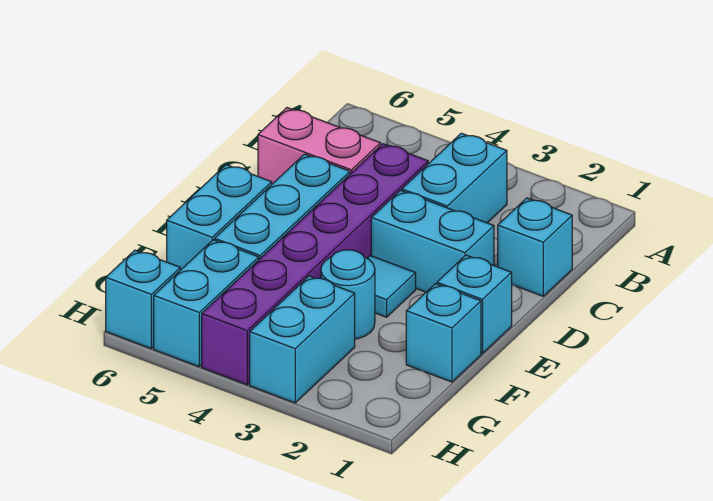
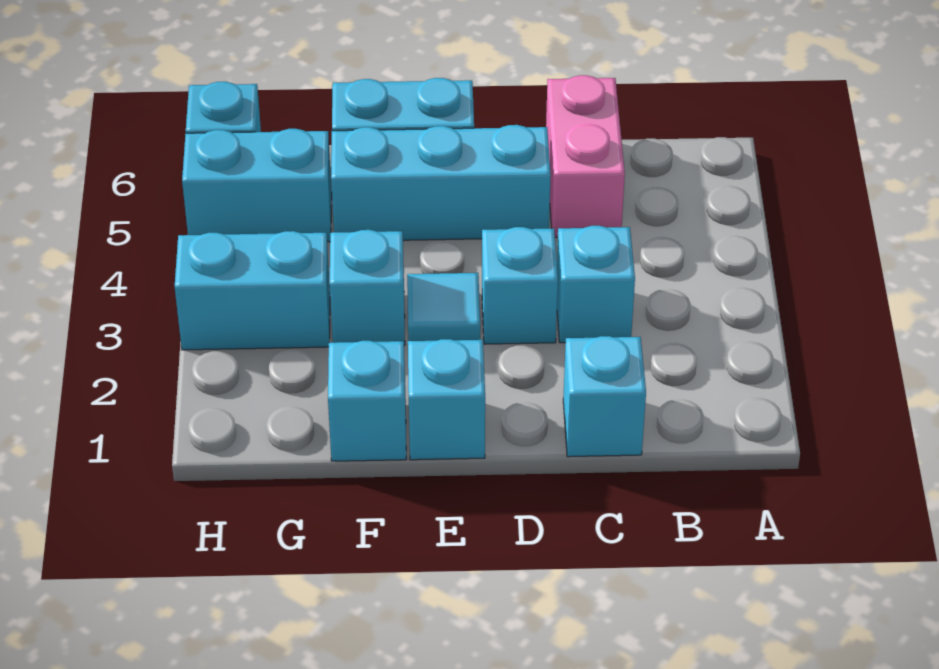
cyan 1x2 brick [402,133,507,223] -> cyan 1x1 brick [557,226,635,343]
purple 1x6 brick [202,144,428,385] -> none
cyan 1x2 brick [371,190,494,292] -> cyan 1x1 brick [482,227,558,344]
cyan 1x1 round brick [321,250,375,339] -> cyan 1x1 brick [330,230,405,346]

